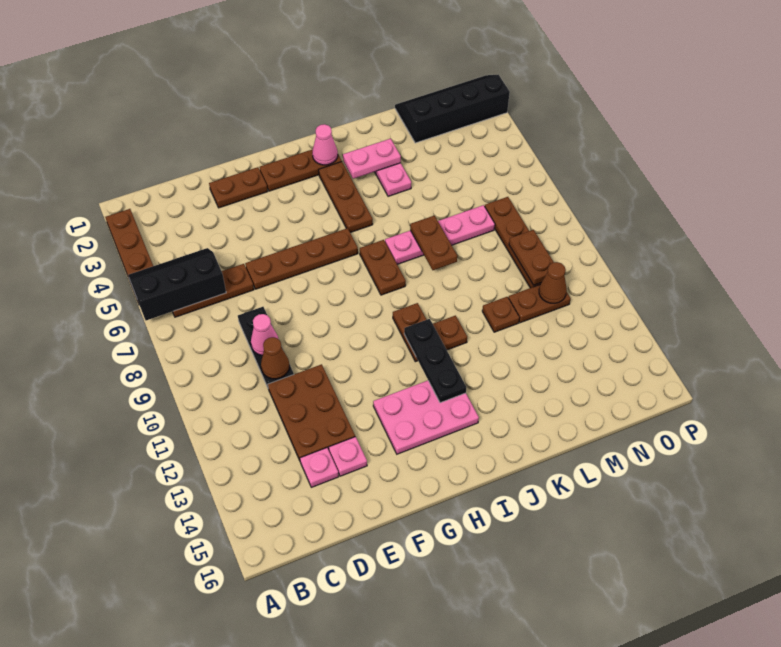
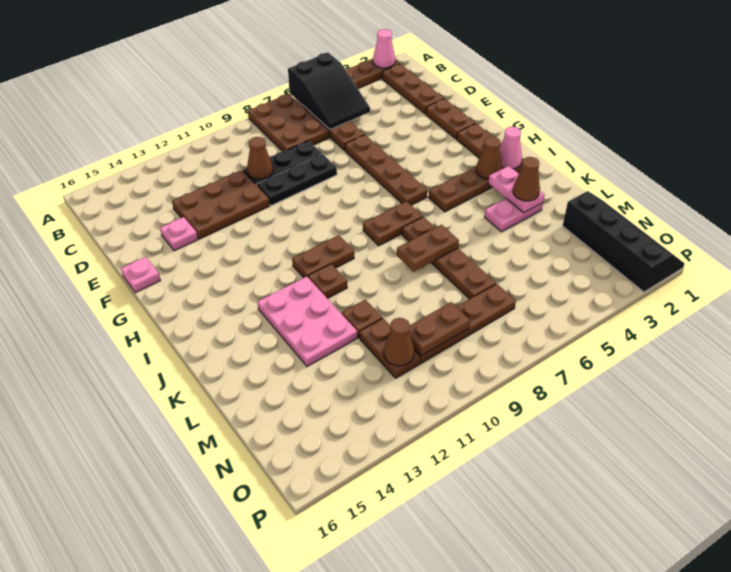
black 2x3 slope [128,248,226,320] -> black 2x3 slope turned to [288,53,370,129]
none -> brown 2x3 plate [248,94,329,152]
none -> brown 1x3 plate [382,64,444,114]
pink 1x1 cone [251,314,278,355] -> pink 1x1 cone moved to [373,29,395,68]
pink 1x1 plate [300,448,339,487] -> pink 1x1 plate moved to [121,257,161,293]
pink 2x3 plate [373,381,479,454] -> pink 2x3 plate moved to [257,276,357,366]
none -> brown 1x1 cone [476,137,502,179]
black 1x3 plate [404,319,467,403] -> black 1x3 plate moved to [257,154,337,206]
pink 1x4 plate [385,205,495,264] -> brown 1x4 plate [402,217,496,299]
none -> brown 1x1 cone [513,157,540,201]

